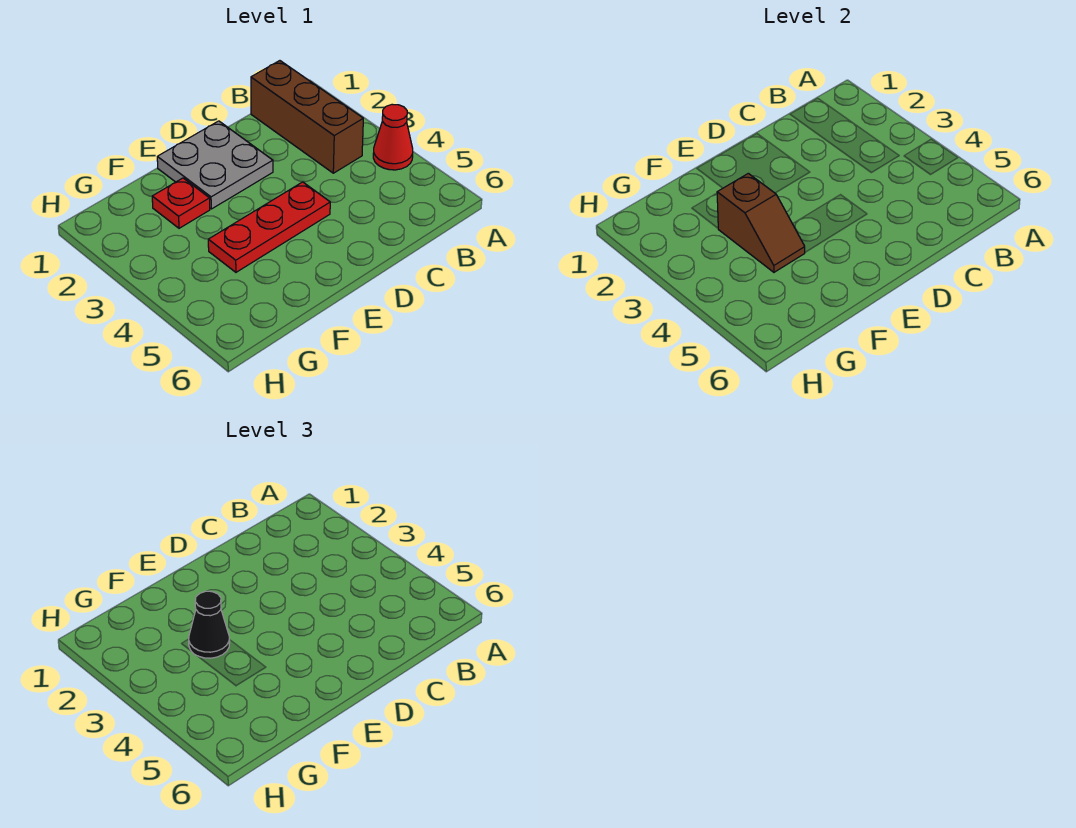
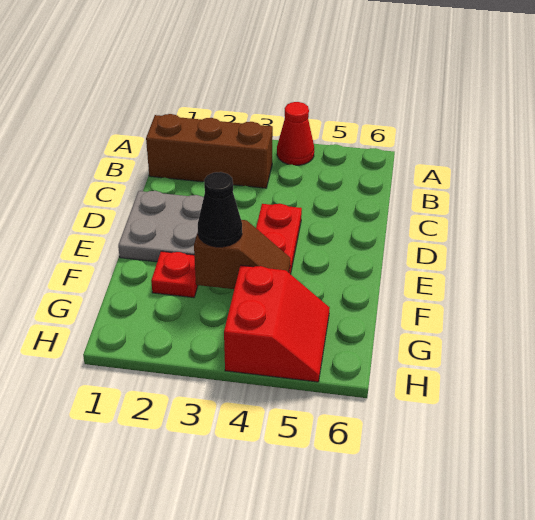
none -> red 2x2 slope [224,265,330,382]

